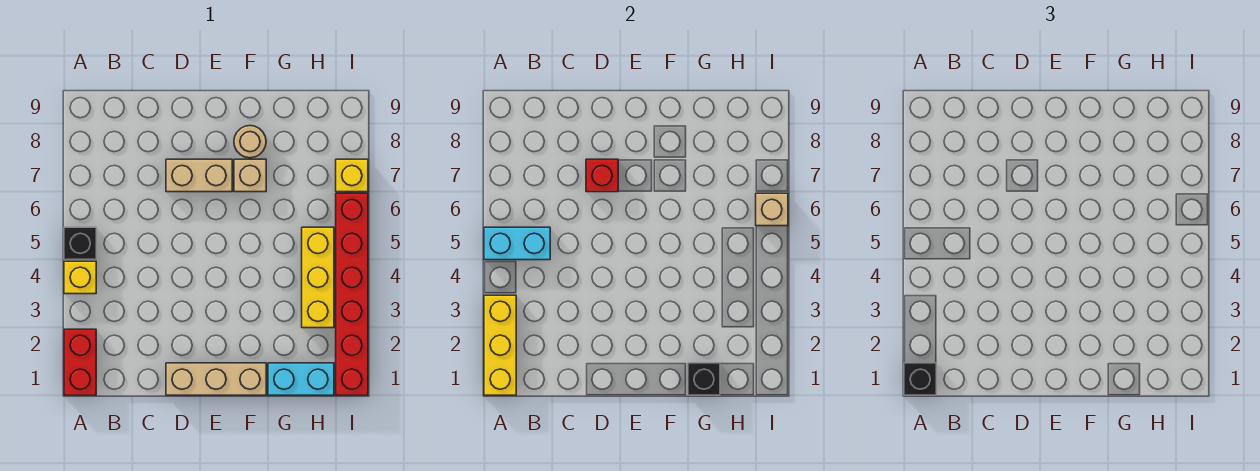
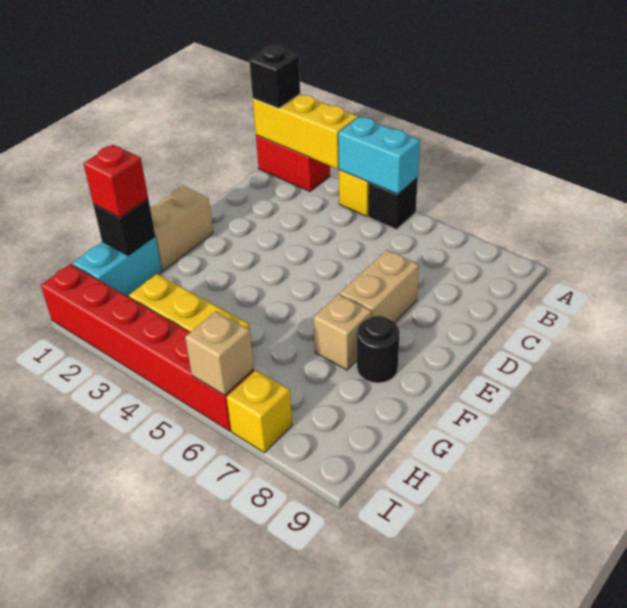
cyan 1x2 brick [484,227,550,260] -> cyan 1x2 brick turned to [338,117,420,194]
tan 1x3 brick [166,363,266,395] -> tan 1x2 brick [150,186,213,270]
red 1x1 brick [586,159,618,192] -> red 1x1 brick moved to [83,145,148,218]
tan 1x1 round brick [234,126,266,158] -> black 1x1 round brick [357,316,400,383]

